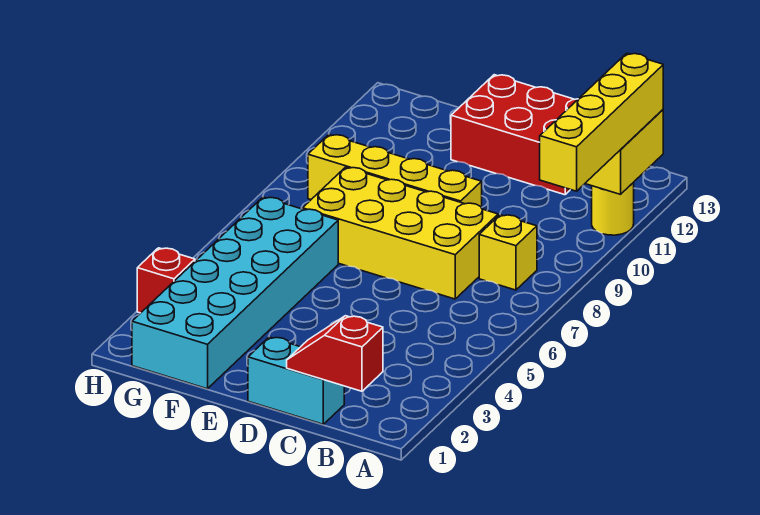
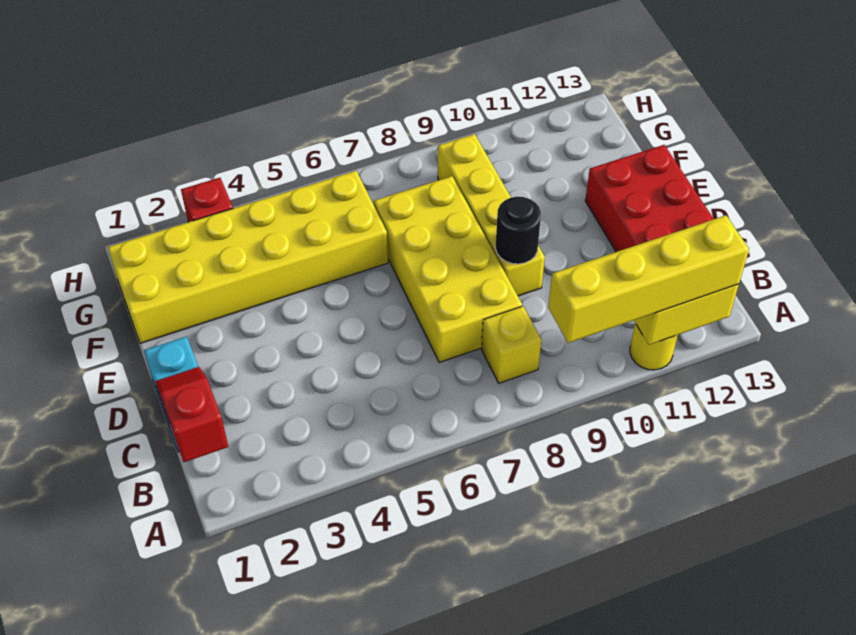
none -> black 1x1 round brick [495,197,541,264]
cyan 2x6 brick [132,197,338,389] -> yellow 2x6 brick [108,171,388,343]

